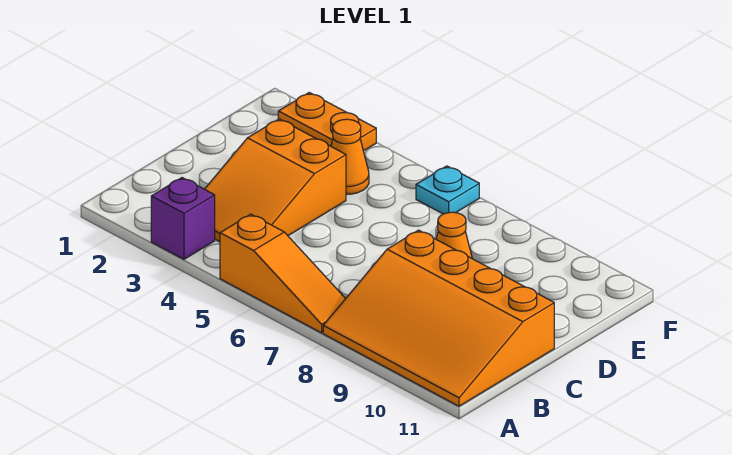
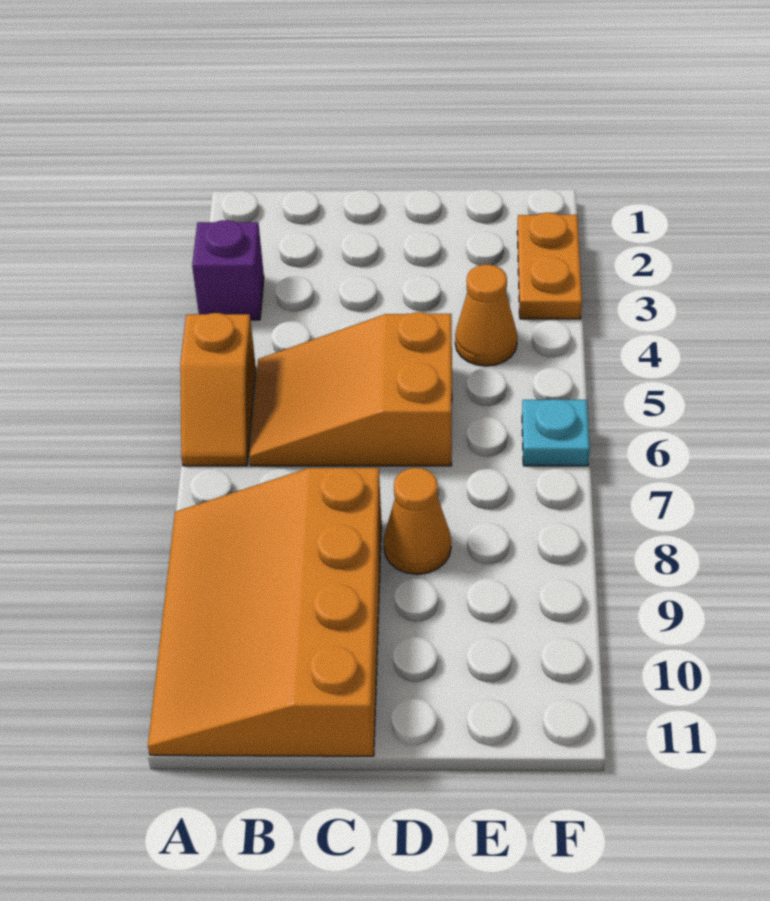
orange 1x3 slope [220,214,345,333] -> orange 1x2 slope [180,313,256,466]
orange 2x3 slope [205,119,346,242] -> orange 2x3 slope moved to [249,312,452,466]

